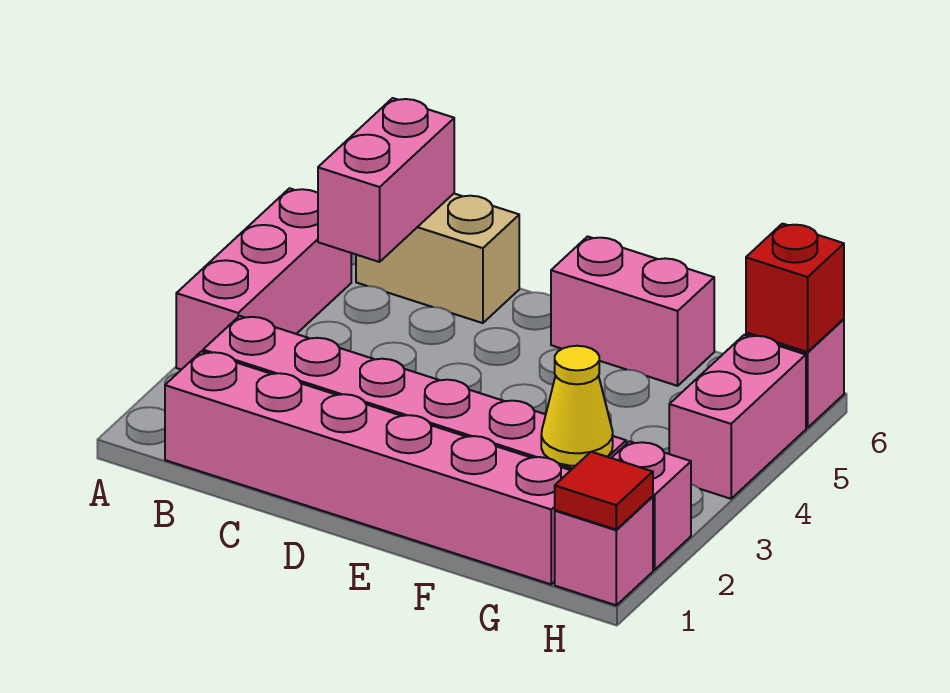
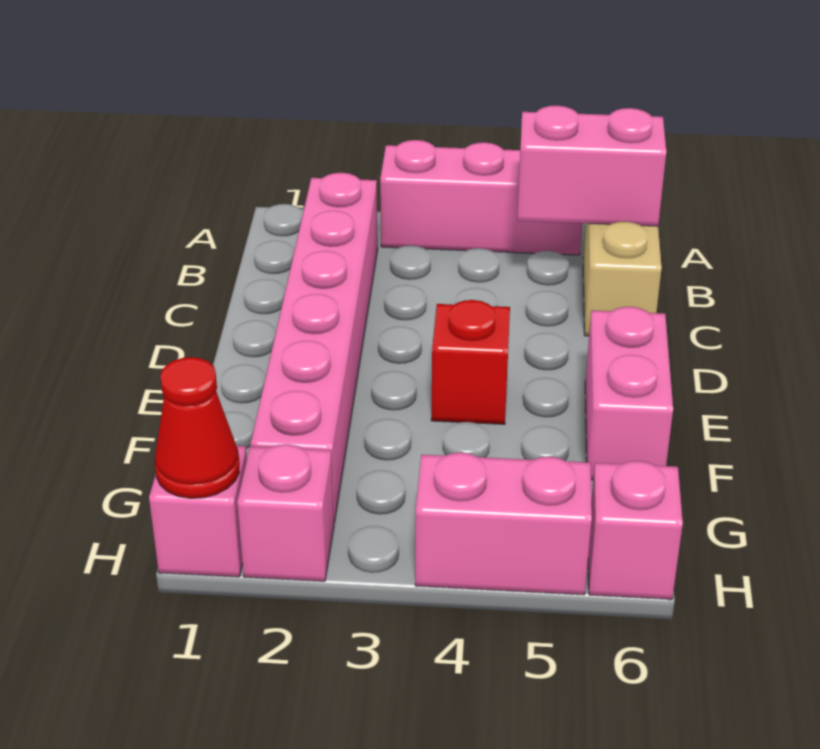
pink 1x6 brick [165,351,571,584] -> none
yellow 1x1 cone [541,346,613,466] -> none
red 1x1 tile [555,452,653,529] -> red 1x1 cone [155,357,239,498]
red 1x1 brick [746,224,844,352] -> red 1x1 brick moved to [431,300,510,424]

